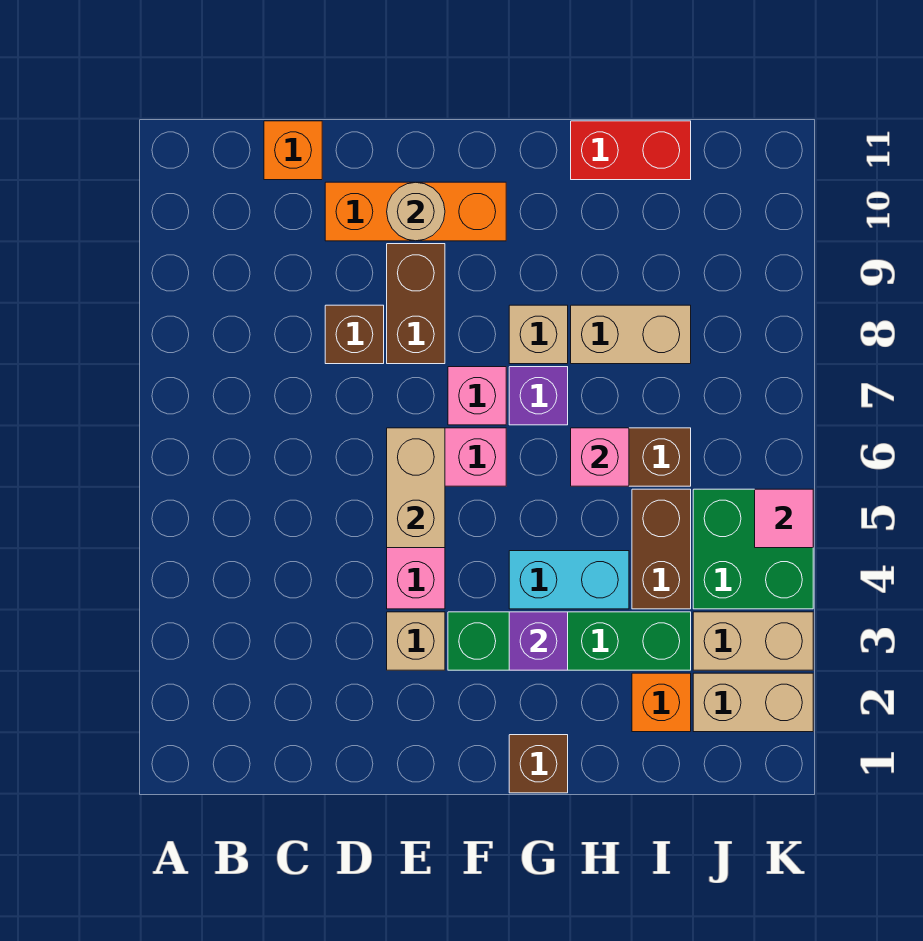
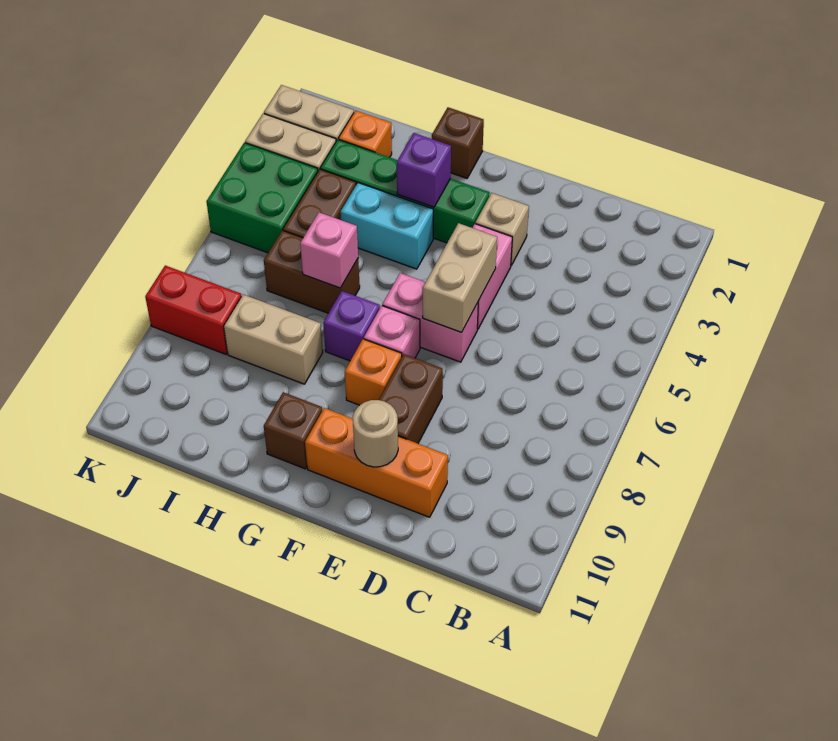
orange 1x1 brick [264,121,322,180] -> orange 1x1 brick moved to [345,339,402,405]
brown 1x1 brick [325,305,384,364] -> brown 1x1 brick moved to [264,392,322,469]
tan 1x1 brick [509,305,568,364] -> none
red 1x2 brick [571,121,691,180] -> red 1x2 brick moved to [145,266,241,354]
pink 1x1 tile [755,489,813,548] -> none

